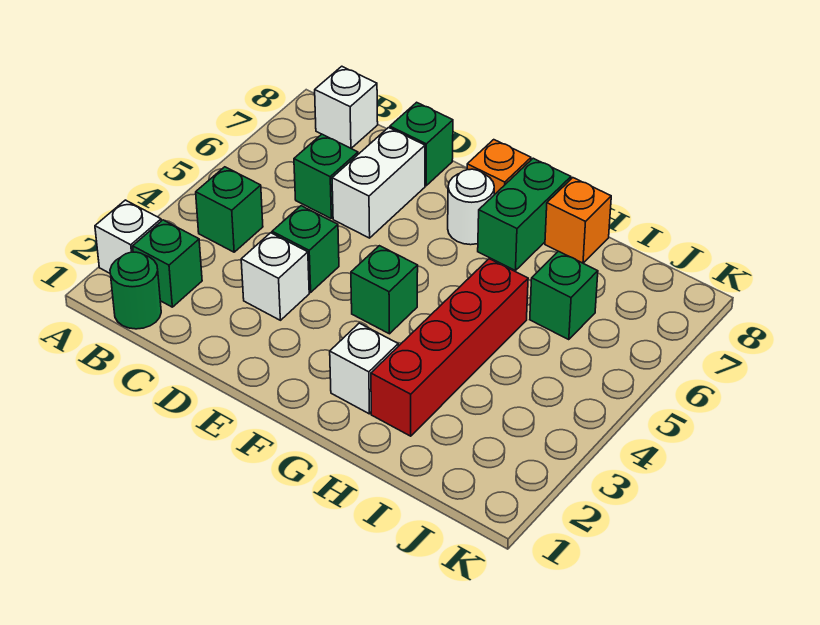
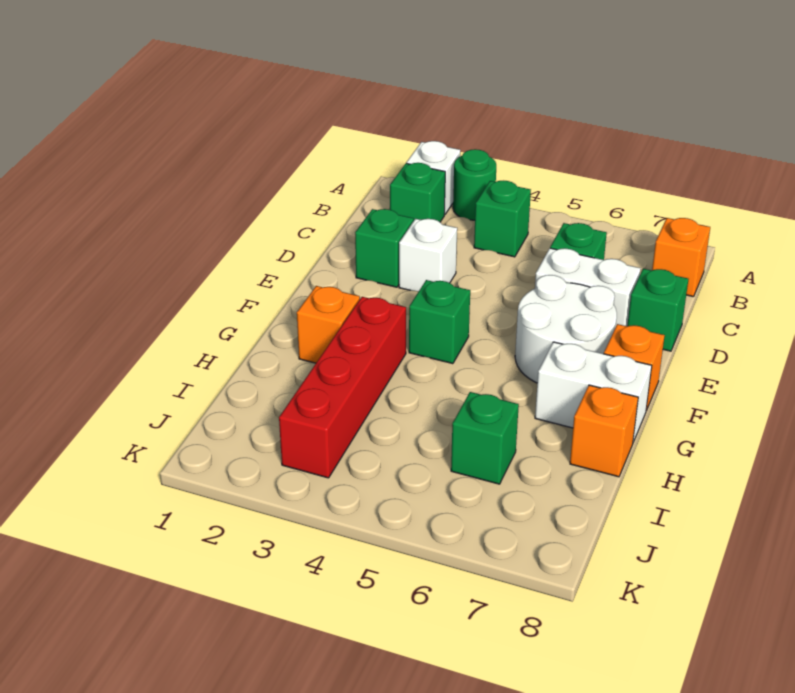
green 1x1 round brick [110,252,161,329] -> green 1x1 round brick moved to [453,149,496,220]
white 1x1 brick [315,66,378,148] -> orange 1x1 brick [652,218,710,297]
green 1x1 brick [272,206,339,292] -> green 1x1 brick moved to [355,209,413,287]
white 1x1 round brick [448,169,494,245] -> white 2x2 round brick [515,275,617,383]
white 1x1 brick [330,323,398,414] -> orange 1x1 brick [297,286,360,363]
green 1x2 brick [478,158,571,271] -> white 1x2 brick [535,342,652,442]
red 1x4 brick [371,259,528,436] -> red 1x4 brick turned to [279,297,406,478]

